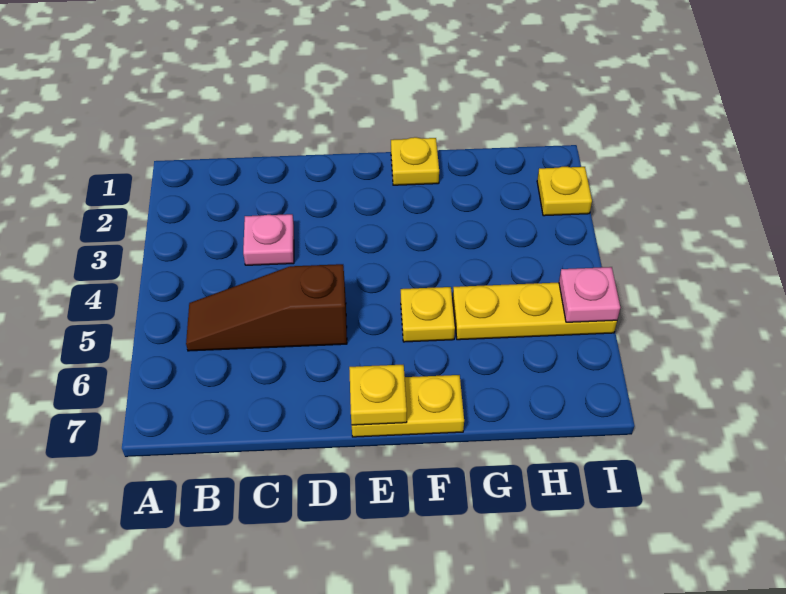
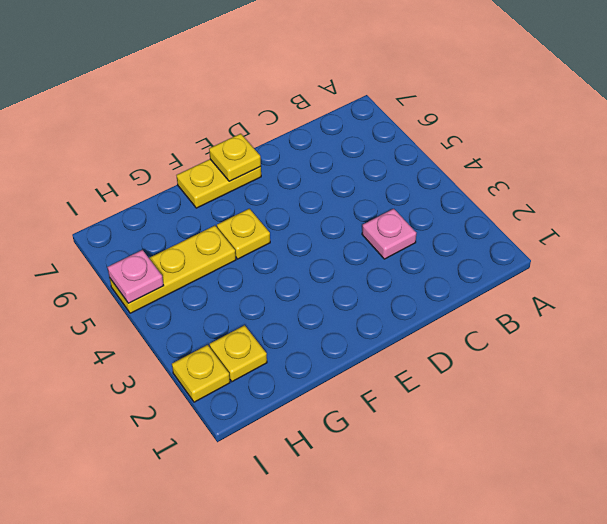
brown 1x3 slope [186,264,347,351] -> none
yellow 1x1 plate [391,137,439,185] -> yellow 1x1 plate moved to [210,325,267,382]

